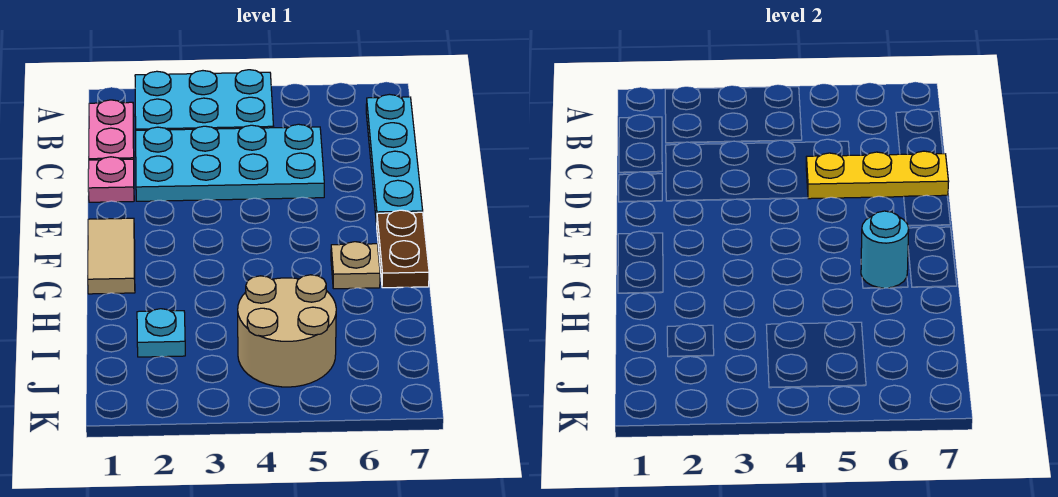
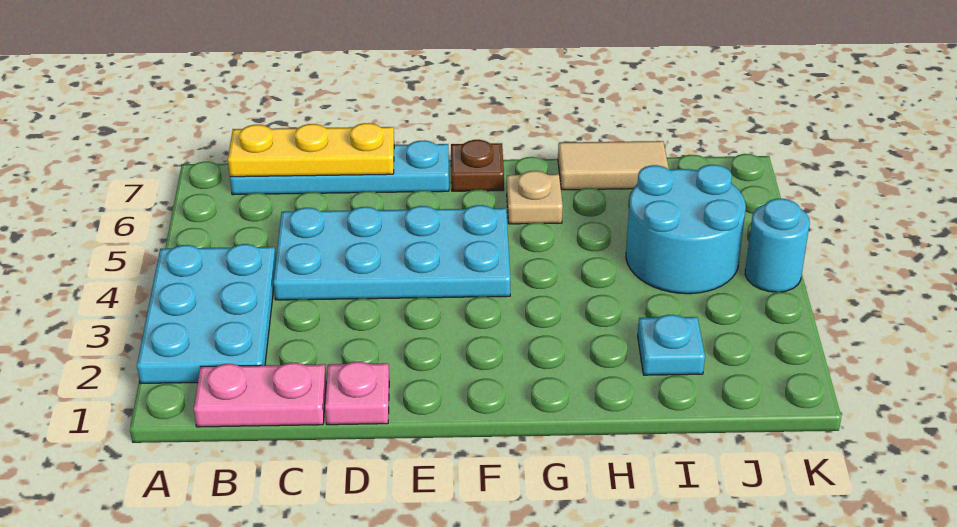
cyan 2x4 plate [136,124,324,201] -> cyan 2x4 plate turned to [274,205,510,300]
yellow 1x3 plate [806,151,949,199] -> yellow 1x3 plate turned to [228,123,394,177]
tan 1x2 tile [88,218,135,294] -> tan 1x2 tile moved to [558,141,669,190]
brown 1x2 plate [377,210,429,288] -> brown 1x1 plate [451,140,504,191]
cyan 1x1 round brick [861,211,909,288] -> cyan 1x1 round brick moved to [745,199,810,292]
tan 2x2 round brick [238,275,336,387] -> cyan 2x2 round brick [626,165,746,294]

